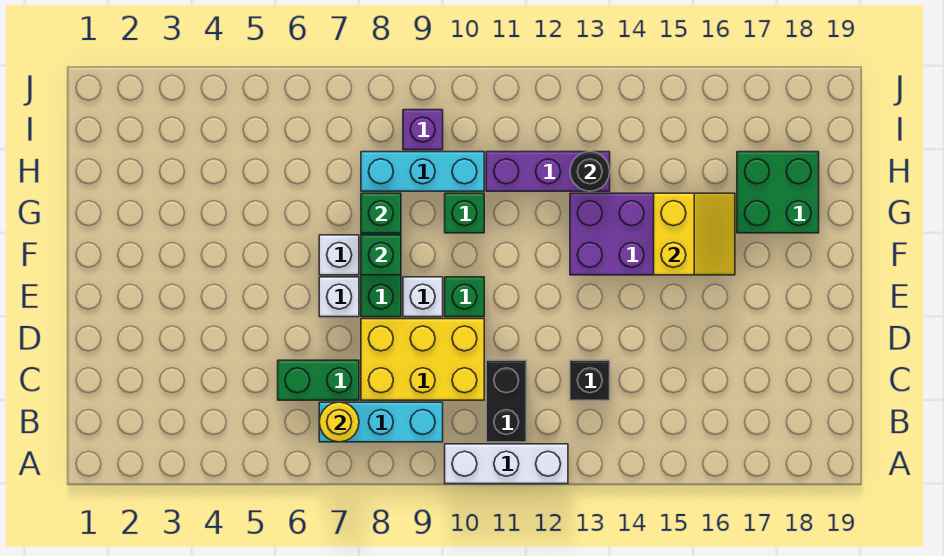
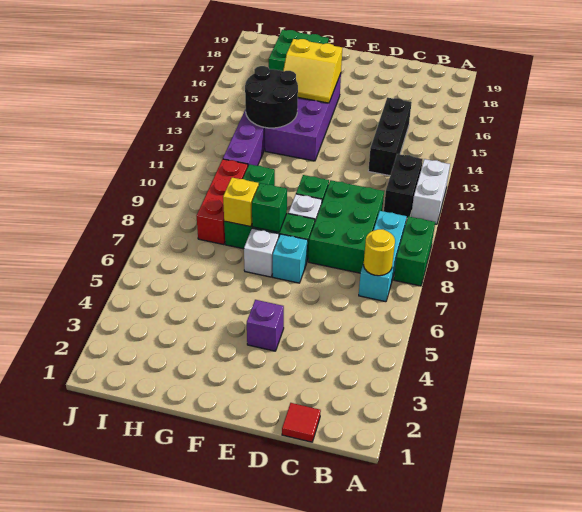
white 1x3 brick [445,444,568,484] -> white 1x2 brick [411,159,450,224]
black 1x2 brick [486,360,526,442] -> black 1x2 brick turned to [384,154,423,218]
none -> red 1x1 tile [282,403,321,442]
green 1x2 brick [278,360,359,400] -> green 1x2 brick moved to [394,216,435,286]
yellow 2x3 brick [361,319,484,400] -> green 2x3 brick [309,180,384,273]
black 1x1 brick [570,360,610,400] -> black 1x3 brick [368,98,412,176]
white 1x1 brick [319,277,359,317] -> cyan 1x1 brick [273,234,308,283]
yellow 2x2 slope [654,193,735,275] -> yellow 2x2 slope turned to [283,39,342,103]
green 1x1 brick [361,193,401,233] -> yellow 1x1 brick [223,178,259,227]
cyan 1x3 brick [361,152,484,191] -> red 1x3 brick [197,159,248,245]
black 1x1 round brick [570,152,610,191] -> black 2x2 round brick [245,66,298,128]
purple 1x1 brick [403,110,443,150] -> purple 1x1 brick moved to [247,300,284,351]

